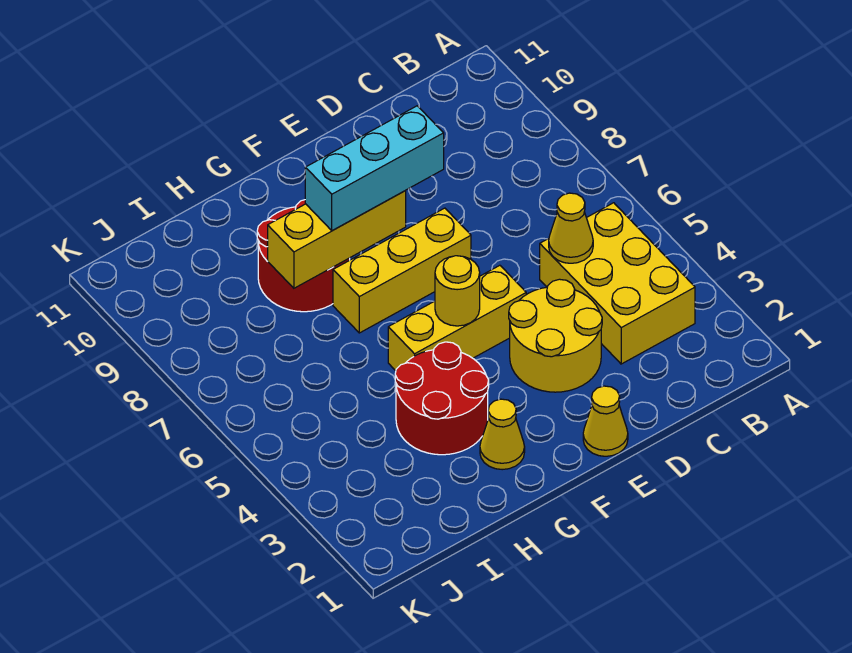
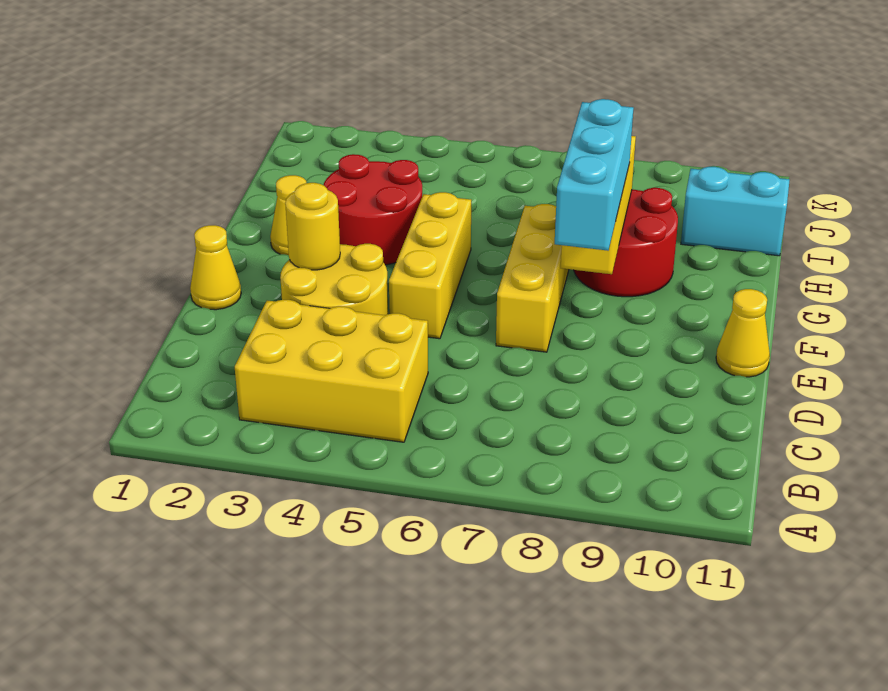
yellow 1x1 cone [549,193,593,263] -> yellow 1x1 cone moved to [716,289,770,377]
yellow 1x1 round brick [435,256,480,326] -> yellow 1x1 round brick moved to [285,183,340,270]
none -> cyan 1x2 brick [681,167,790,256]

